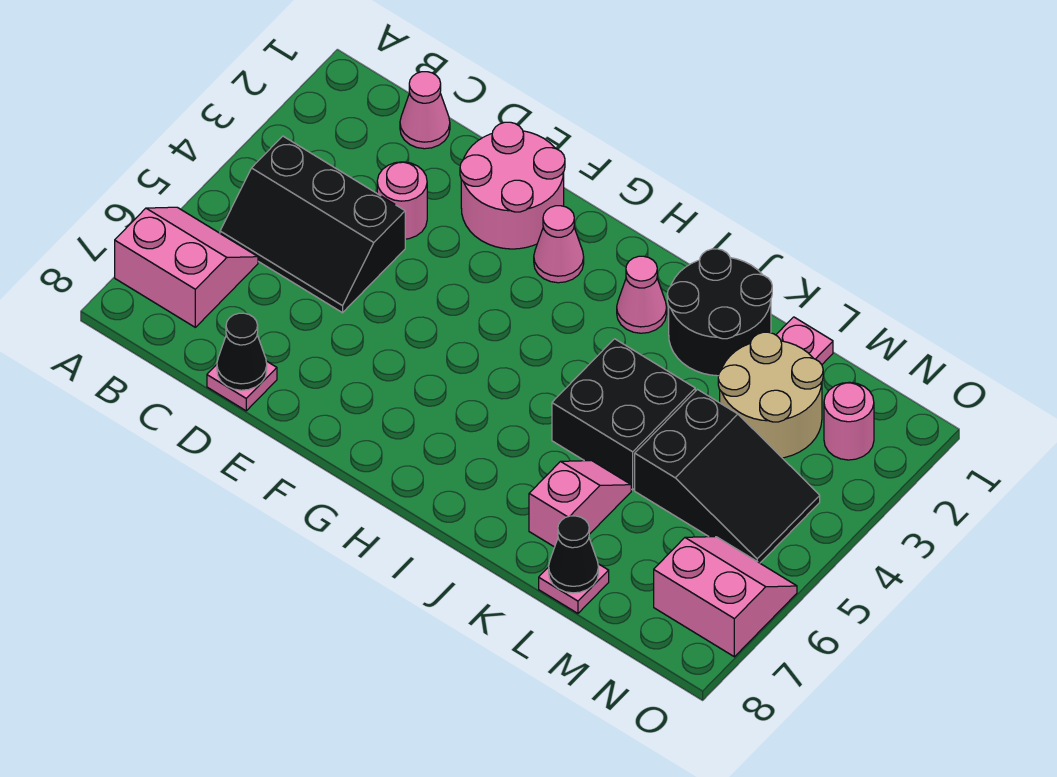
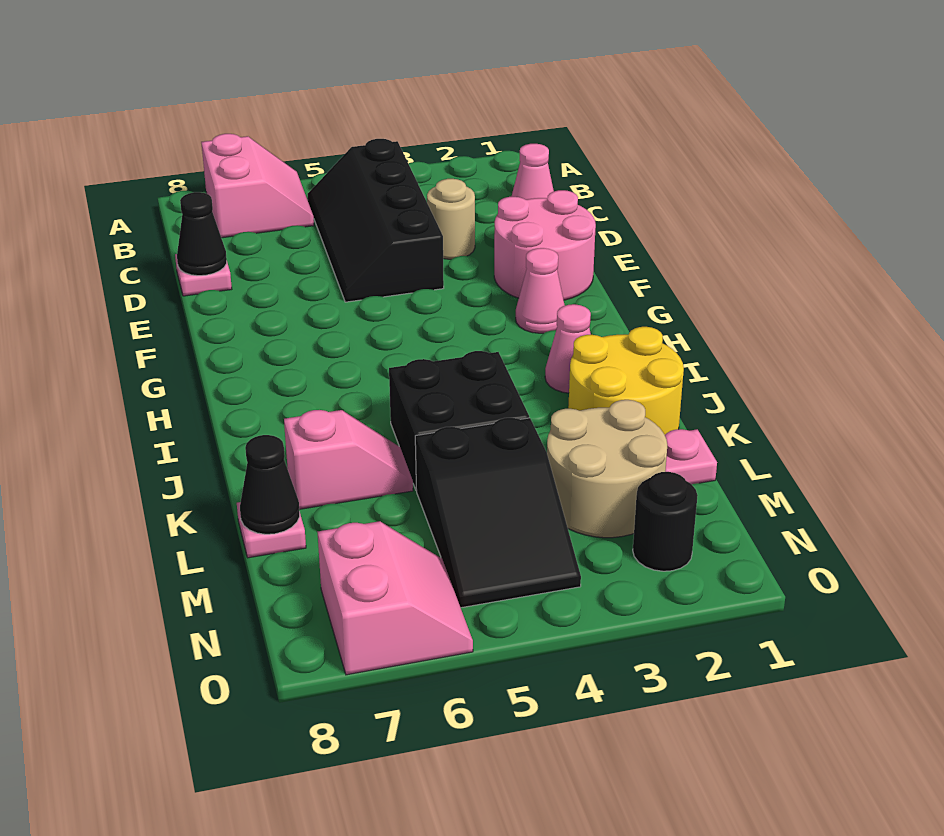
black 2x3 slope [220,136,405,313] -> black 2x4 slope [308,139,444,302]
pink 1x1 round brick [377,162,427,239] -> tan 1x1 round brick [427,179,475,259]
black 2x2 round brick [667,249,772,376] -> yellow 2x2 round brick [568,327,684,435]
pink 1x1 round brick [824,382,874,460] -> black 1x1 round brick [633,472,698,571]

